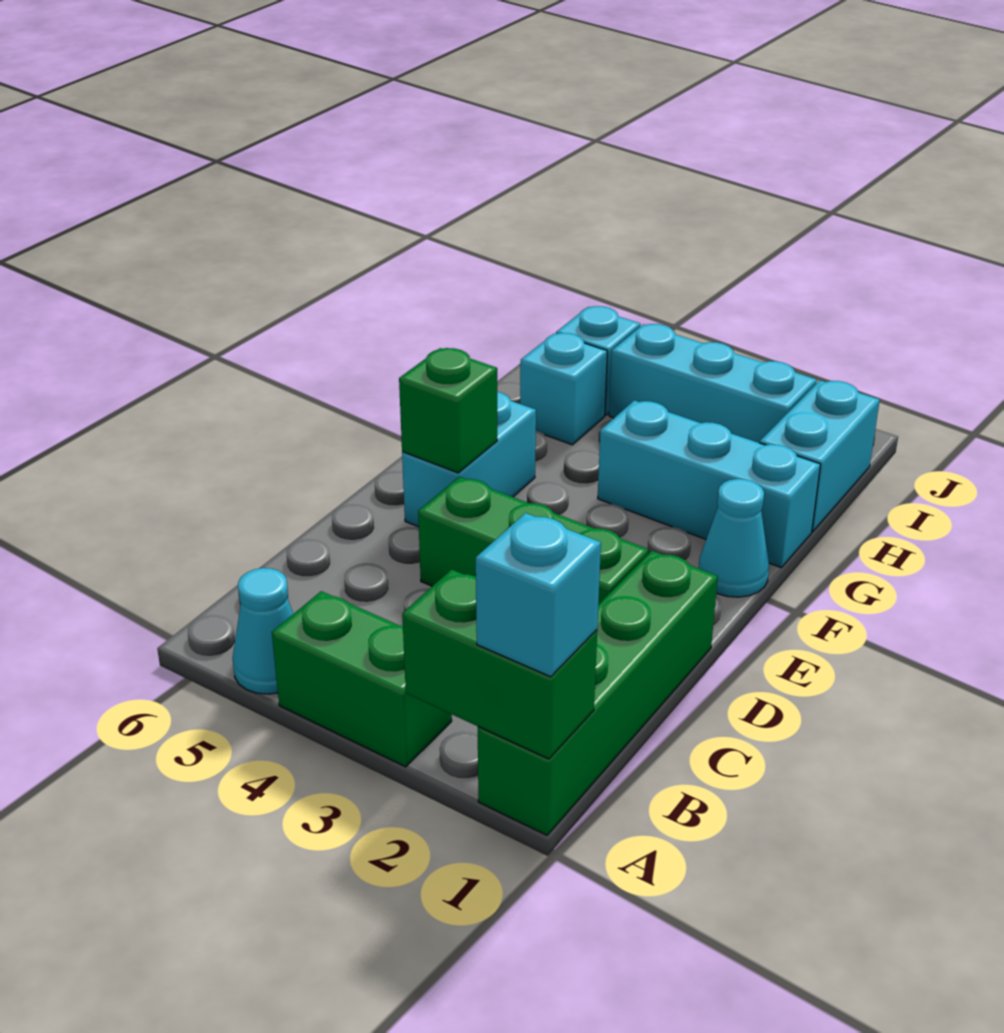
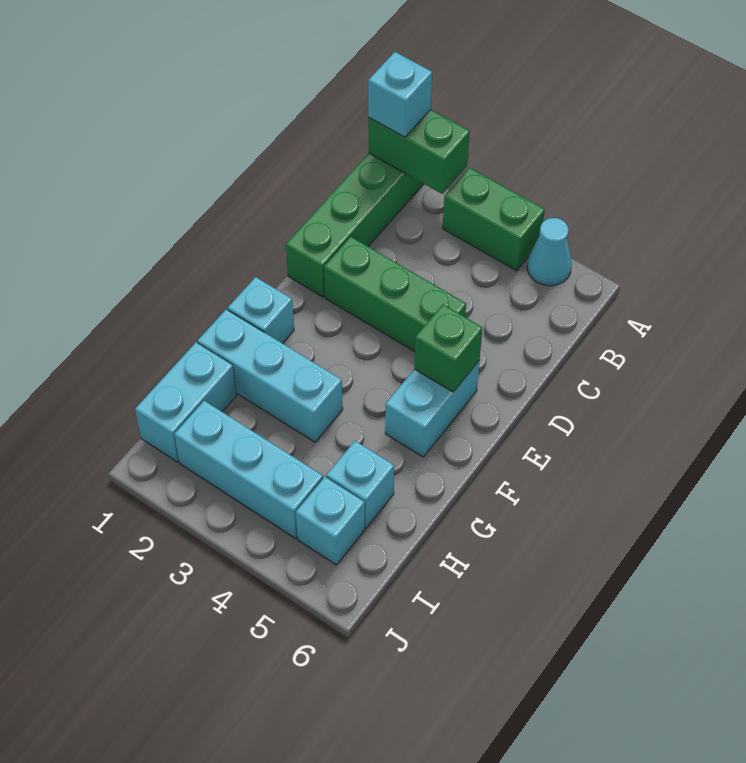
cyan 1x1 cone [699,479,769,597] -> cyan 1x1 brick [228,277,294,343]

